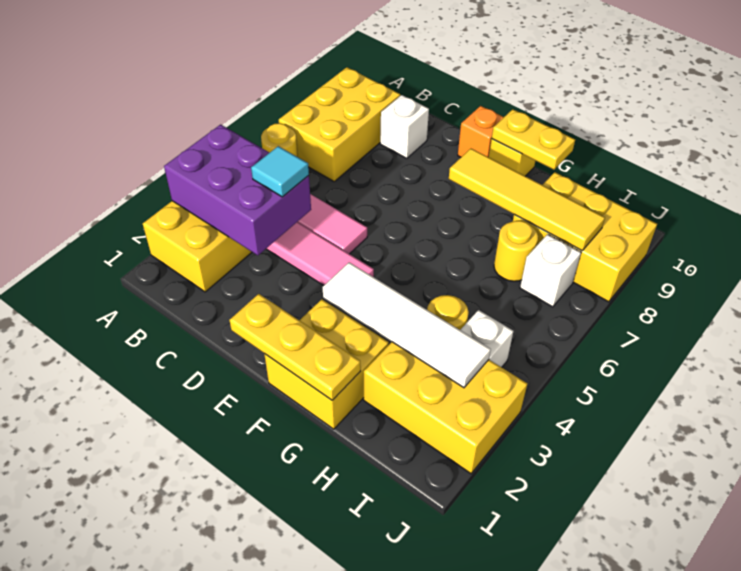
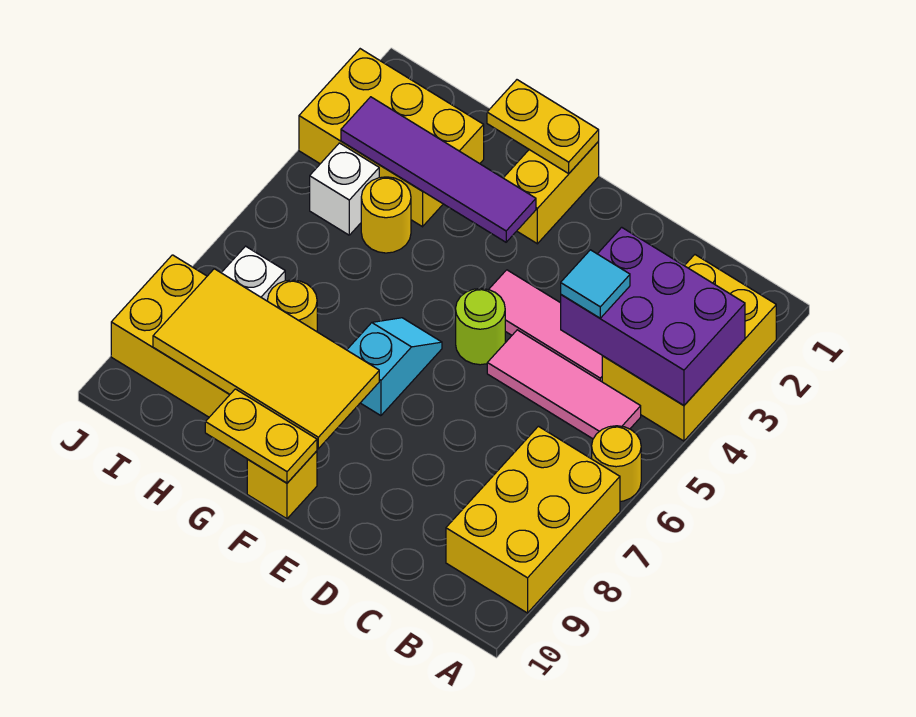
white 1x1 brick [380,95,429,158] -> none
yellow 1x3 plate [229,294,361,400] -> yellow 1x2 plate [487,80,599,173]
none -> lime 1x1 round brick [456,288,505,365]
orange 1x1 brick [458,106,504,157] -> none
yellow 2x2 brick [264,299,389,429] -> yellow 1x2 brick [504,142,599,244]
white 1x4 tile [323,262,491,388] -> purple 1x4 tile [341,97,536,242]
none -> cyan 1x2 slope [347,318,442,416]
yellow 1x4 tile [449,149,605,251] -> yellow 2x4 tile [153,269,379,449]

